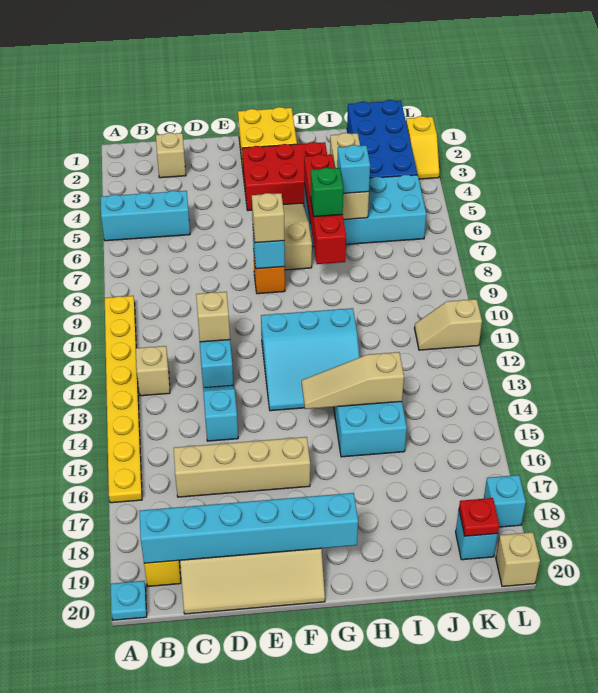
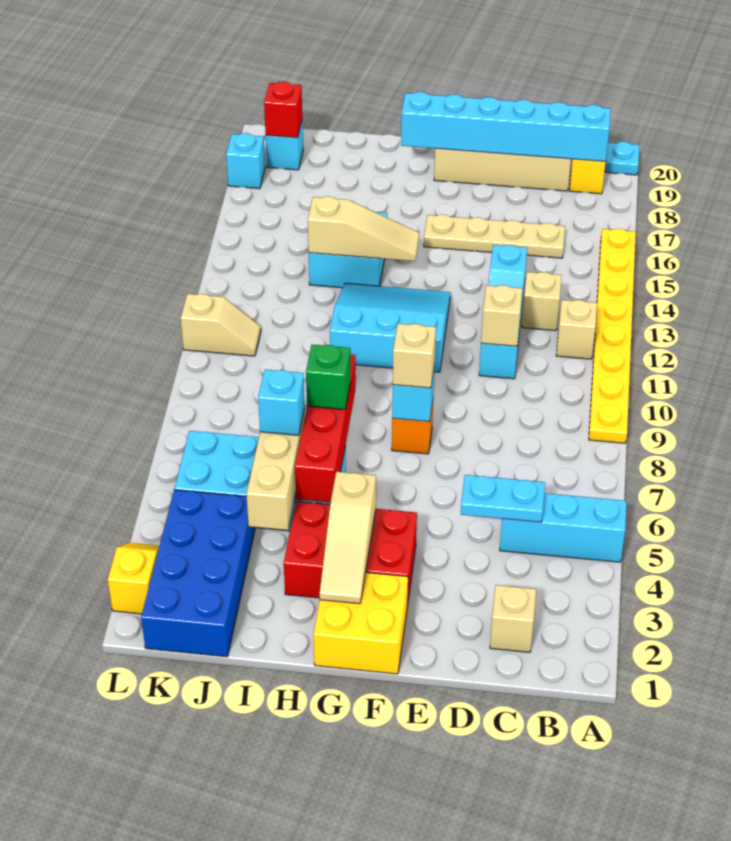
none -> cyan 1x2 plate [461,475,545,522]
tan 1x4 brick [174,437,310,497] -> tan 1x4 plate [424,215,565,258]
tan 1x3 slope [283,203,312,270] -> tan 1x3 slope moved to [320,472,376,604]
red 1x1 plate [459,498,499,536] -> red 1x1 brick [264,82,302,138]
tan 1x1 brick [496,532,540,586] -> tan 1x1 brick moved to [522,272,562,331]

